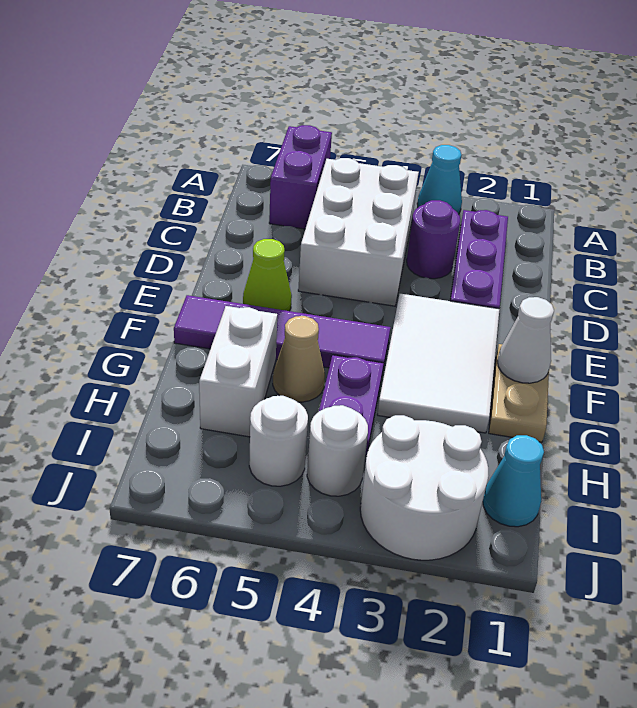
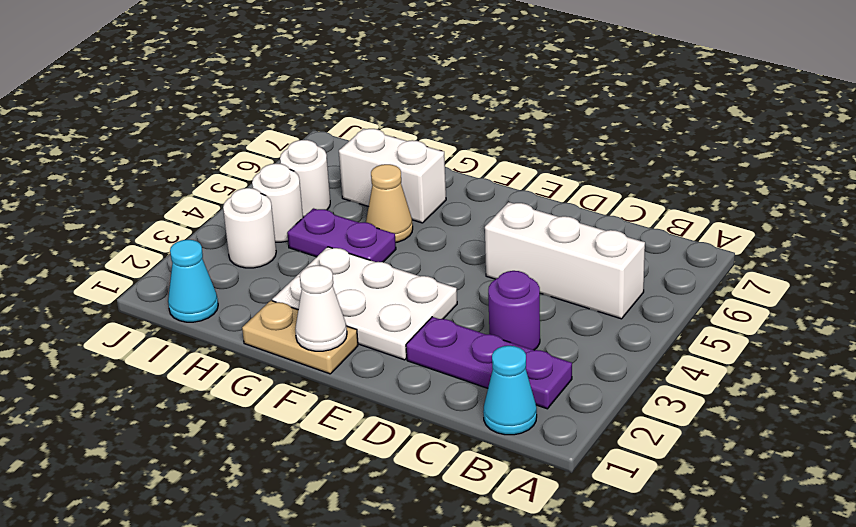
cyan 1x1 cone [417,145,462,214] -> cyan 1x1 cone moved to [483,346,537,435]
purple 1x2 brick [269,125,332,229] -> none
white 2x3 brick [298,158,419,306] -> white 1x3 brick [485,202,645,319]
white 2x3 tile [377,294,499,433] -> white 2x3 plate [272,247,457,360]
lime 1x1 cone [243,239,292,311] -> none
purple 1x4 tile [174,295,391,374] -> none
white 2x2 round brick [360,415,488,560] -> white 1x1 round brick [223,188,276,268]

